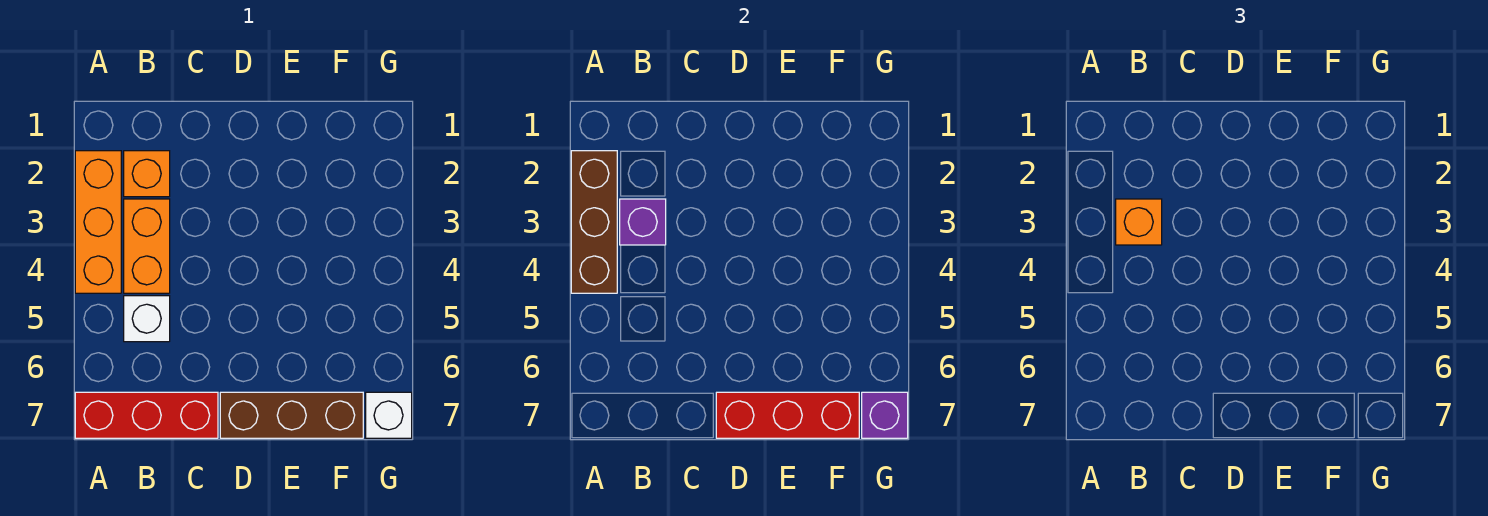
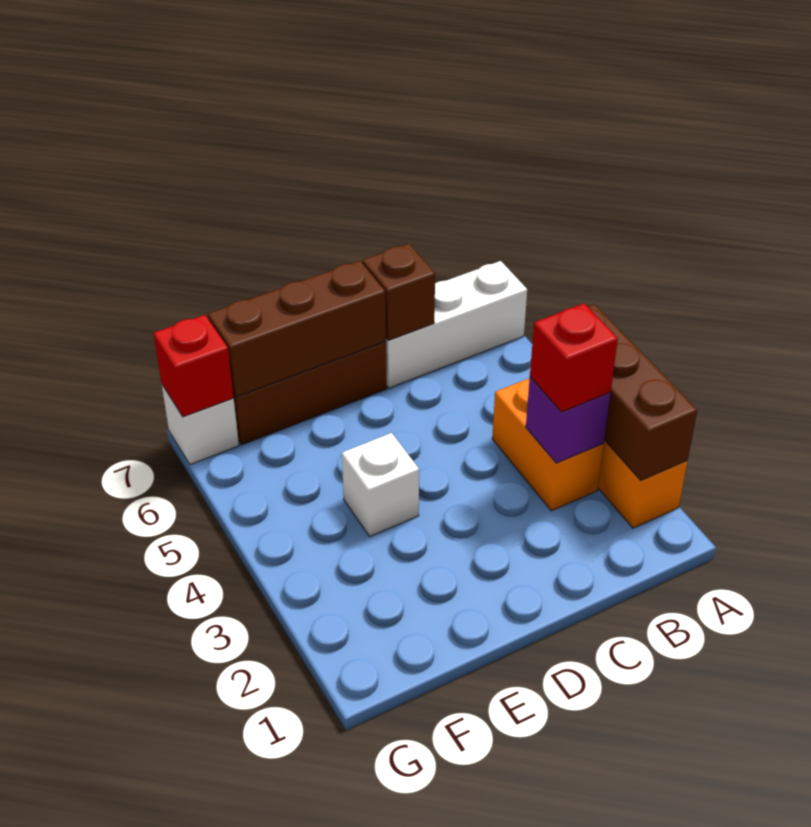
red 1x3 brick [75,392,218,438] -> white 1x3 brick [386,261,527,388]
orange 1x1 brick [124,151,170,197] -> none
orange 1x1 brick [1116,199,1162,245] -> red 1x1 brick [530,303,618,412]
white 1x1 brick [124,296,170,342] -> white 1x1 brick moved to [342,433,419,536]
none -> brown 1x1 brick [362,244,435,340]
red 1x3 brick [716,392,859,438] -> brown 1x3 brick [208,261,386,397]
purple 1x1 brick [862,392,908,438] -> red 1x1 brick [154,315,234,417]

